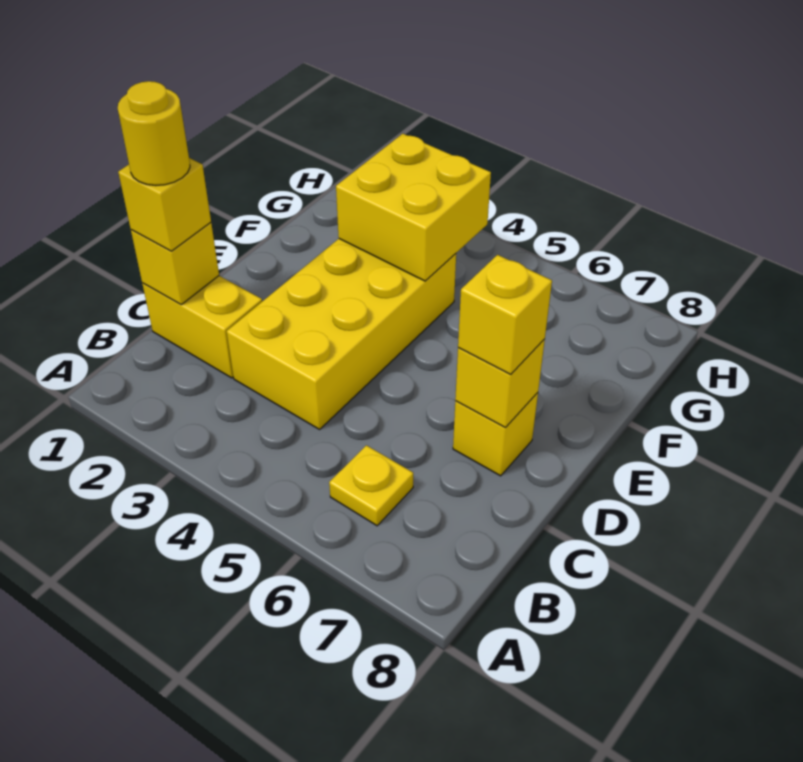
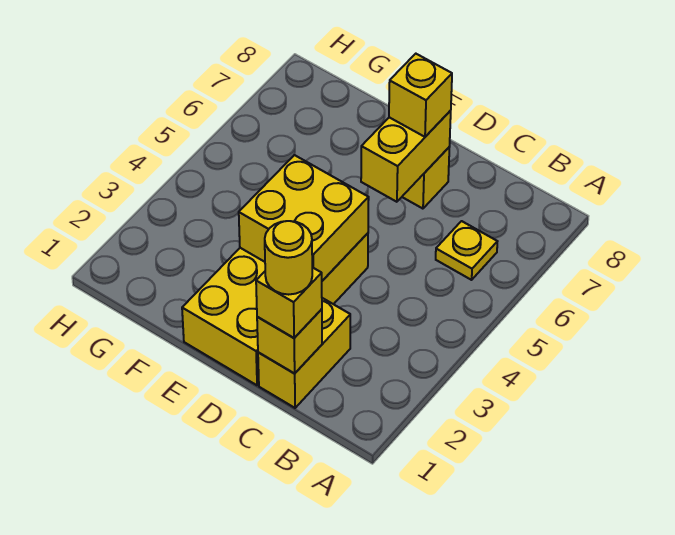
yellow 2x4 brick [227,239,456,429] -> yellow 2x4 brick turned to [182,233,368,385]
yellow 1x1 brick [455,339,545,427] -> yellow 1x2 brick [361,111,451,202]
yellow 2x2 brick [336,134,491,281] -> yellow 2x2 brick moved to [239,155,369,281]

